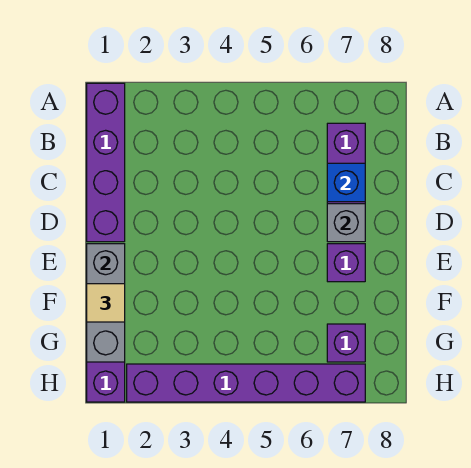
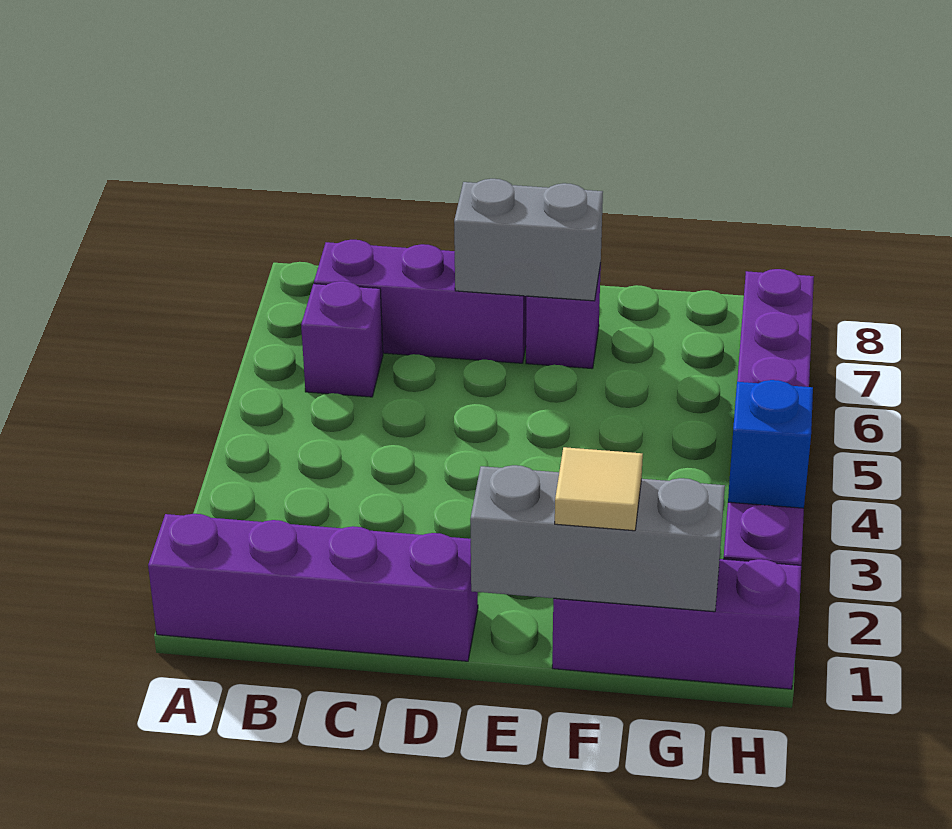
blue 1x1 brick [327,163,365,202] -> blue 1x1 brick moved to [728,380,813,508]
grey 1x1 brick [327,204,365,242] -> grey 1x2 brick [454,179,603,301]
purple 1x1 brick [327,324,365,362] -> purple 1x1 brick moved to [301,281,383,397]

